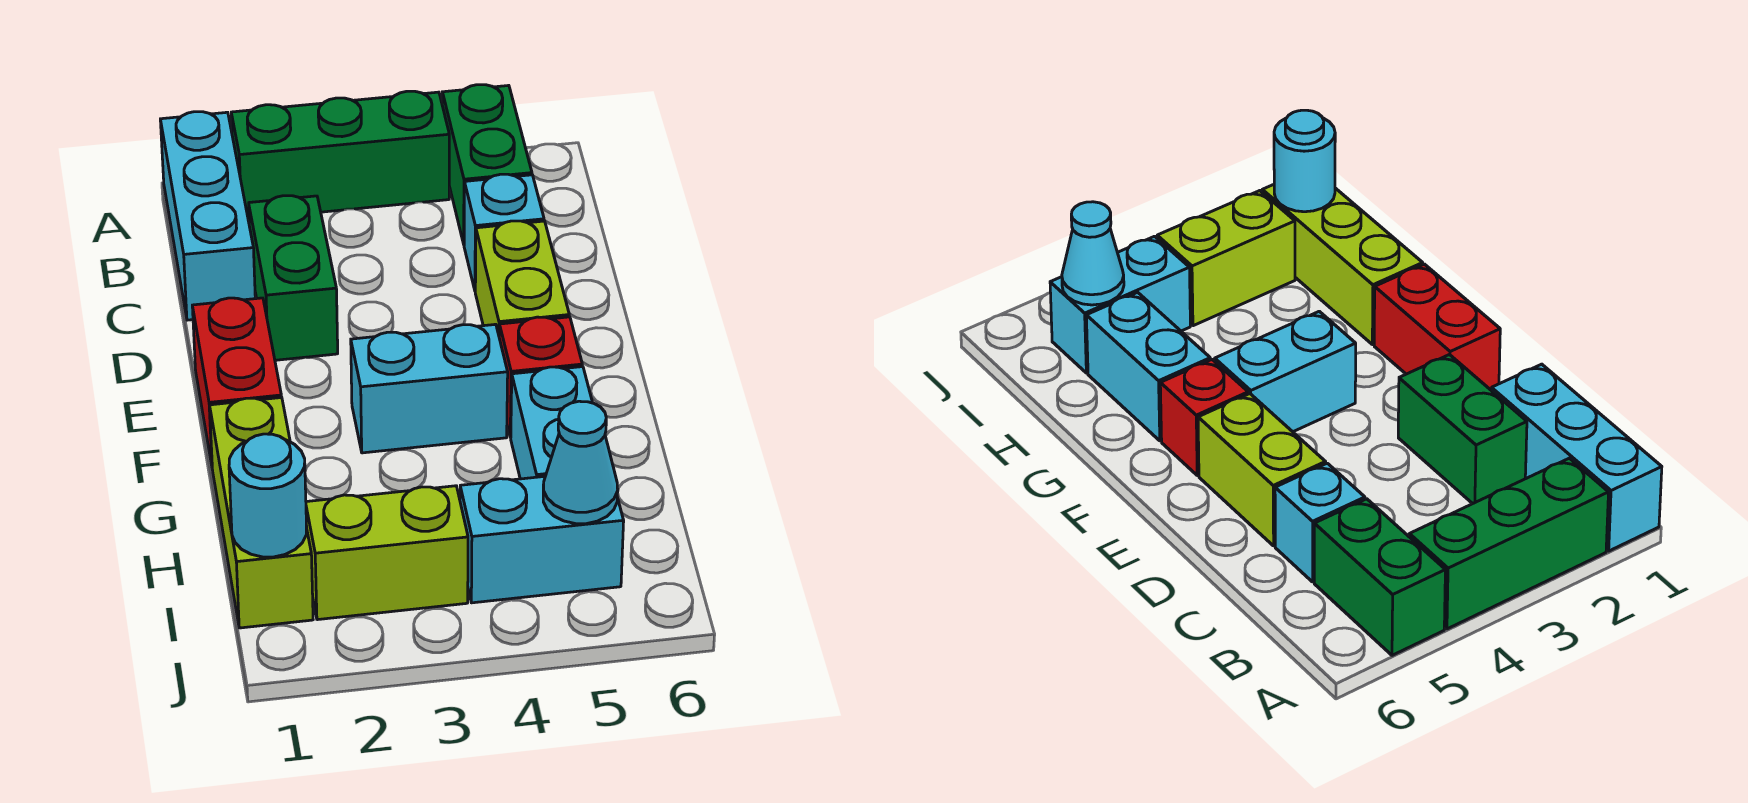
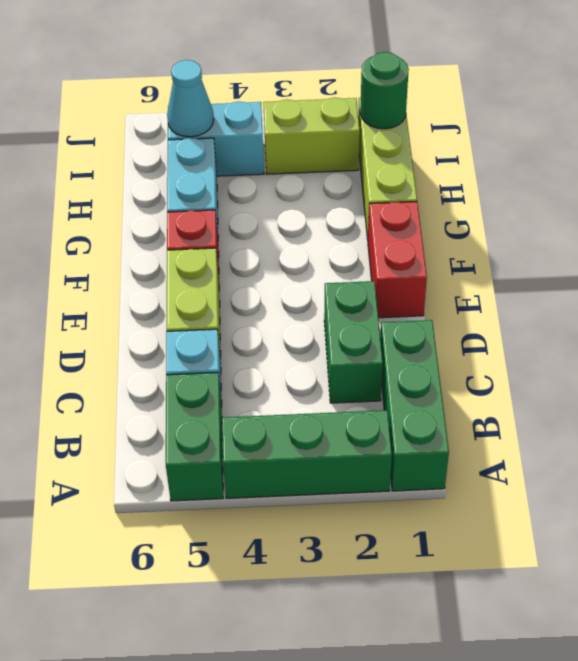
cyan 1x3 brick [160,112,255,320] -> green 1x3 brick [380,320,449,491]
cyan 1x2 brick [351,324,508,453] -> none
cyan 1x1 round brick [229,434,307,557] -> green 1x1 round brick [360,52,409,129]

